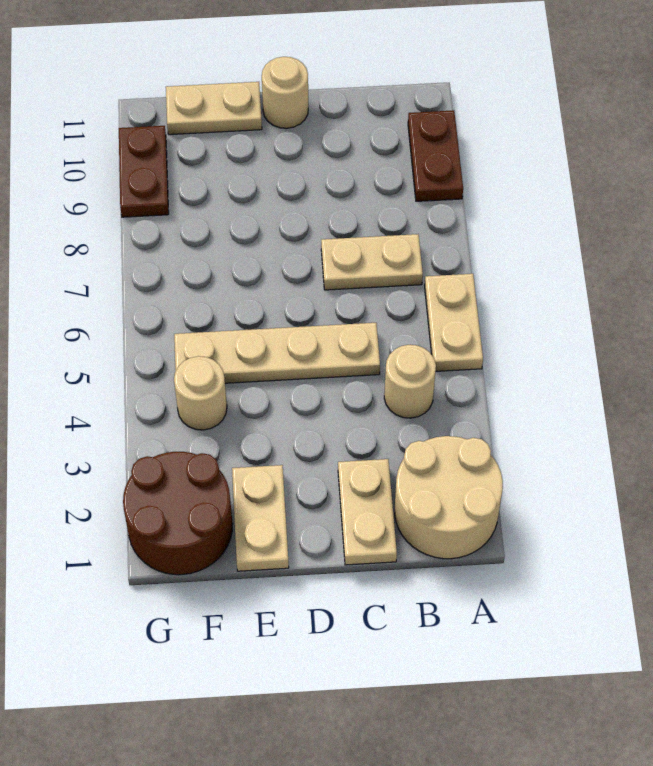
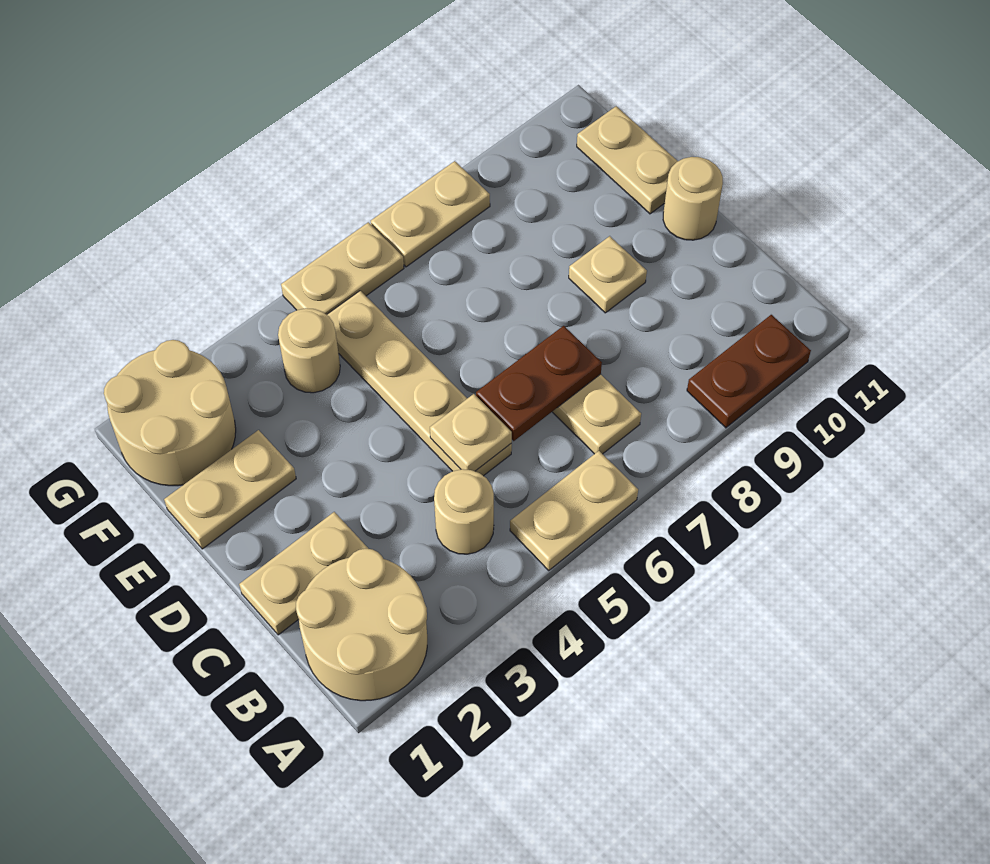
none -> tan 1x1 plate [430,394,512,471]
none -> tan 1x1 plate [569,236,647,313]
brown 2x2 round brick [123,452,233,575] -> tan 2x2 round brick [104,340,236,486]
none -> tan 1x2 plate [281,222,404,315]
none -> tan 1x2 plate [371,161,490,267]
brown 1x2 plate [119,126,169,217] -> brown 1x2 plate moved to [476,326,602,441]

